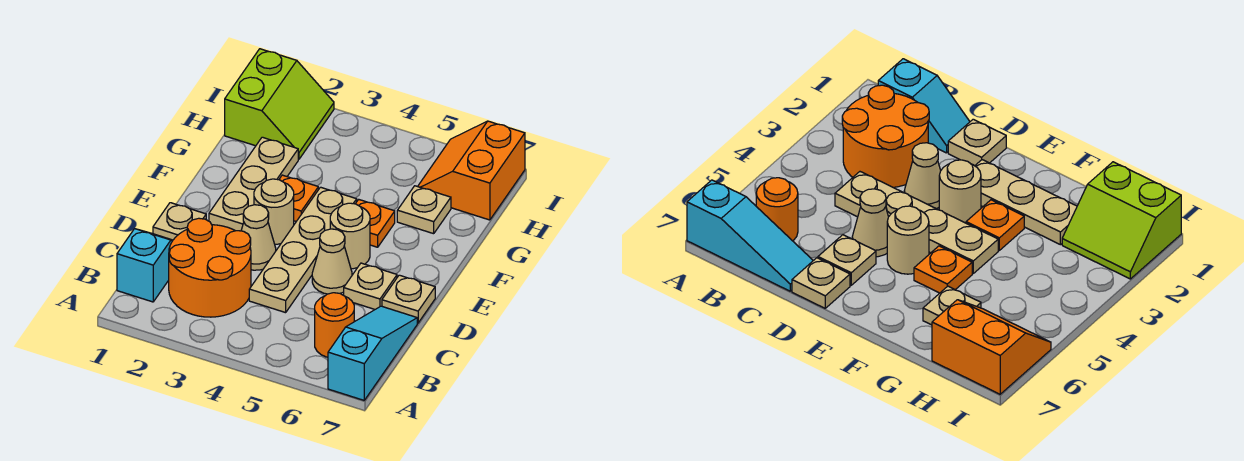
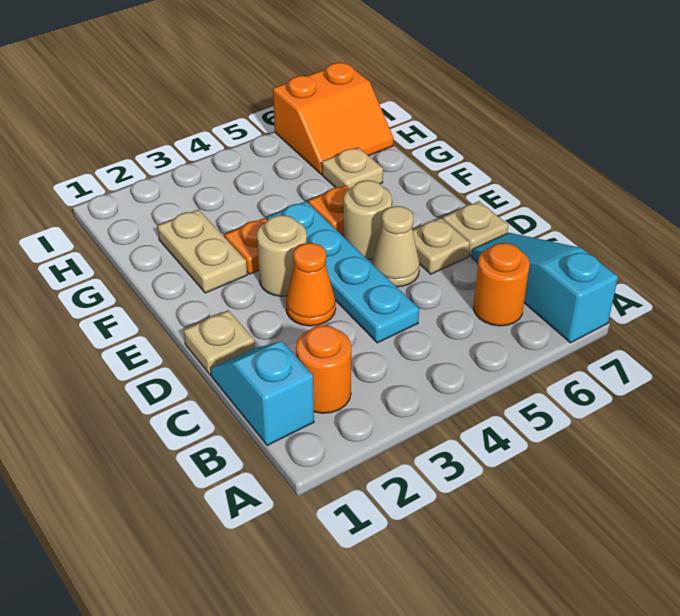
orange 2x2 round brick [169,218,251,317] -> orange 1x1 round brick [296,325,351,413]
tan 1x4 plate [249,187,357,313] -> cyan 1x4 plate [267,201,419,343]
tan 1x1 cone [241,205,276,270] -> orange 1x1 cone [286,243,336,326]
tan 1x3 plate [209,137,298,231] -> tan 1x2 plate [157,210,247,293]
lime 2x2 slope [225,49,334,159] -> none
orange 2x2 slope [418,121,525,220] -> orange 2x2 slope turned to [273,63,394,174]

